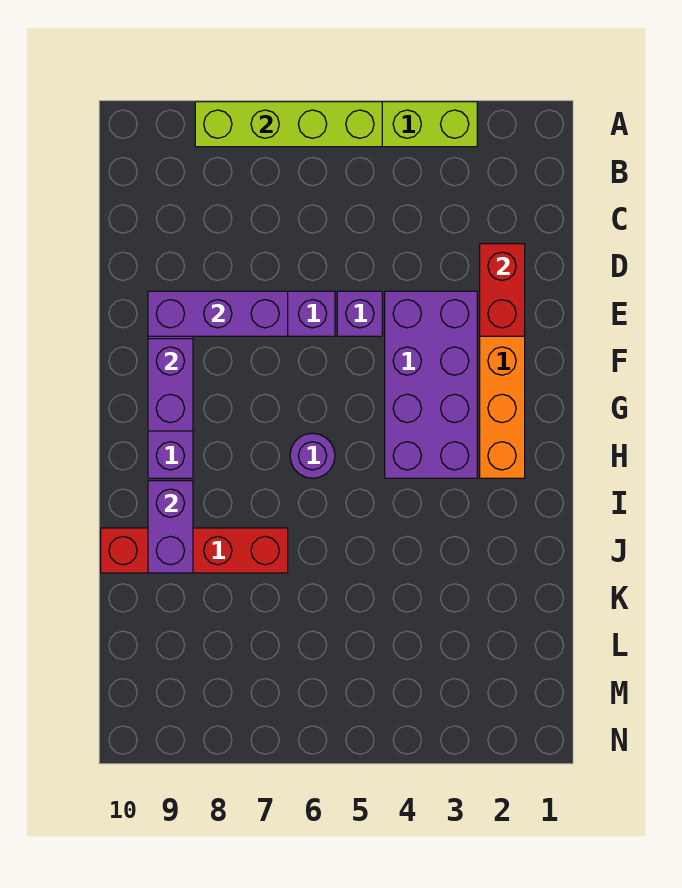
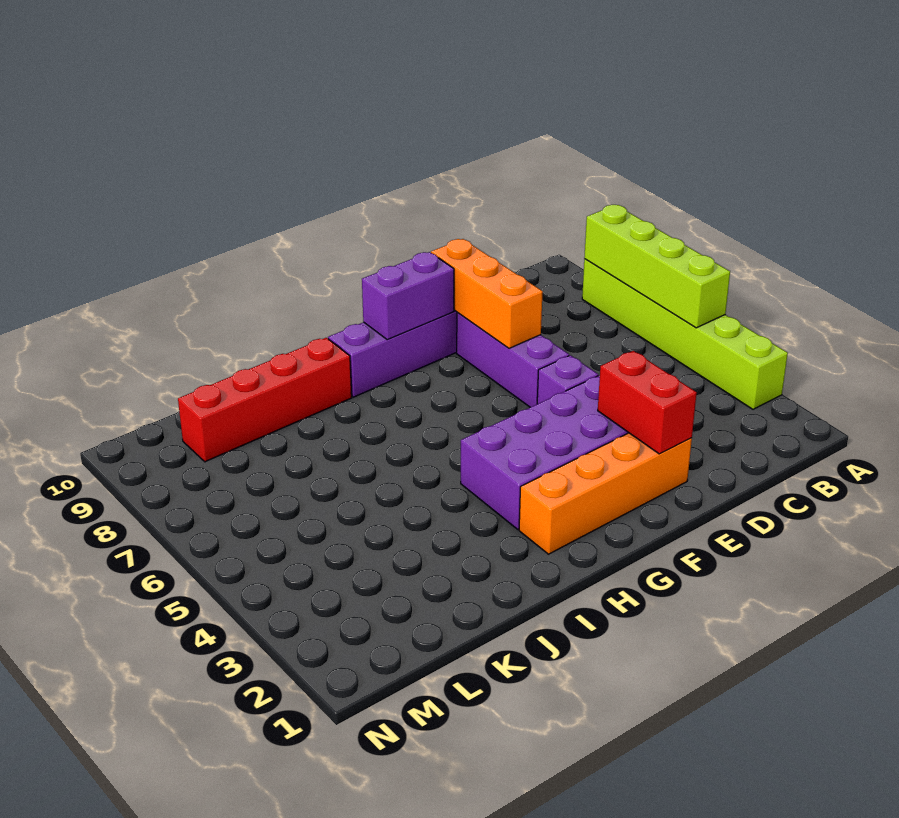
red 1x2 brick [480,244,525,336] -> red 1x2 brick turned to [598,351,697,454]
purple 1x3 brick [148,291,288,336] -> orange 1x3 brick [431,239,543,348]
purple 1x1 round brick [290,433,335,478] -> none
purple 1x2 brick [148,481,193,573] -> none
red 1x4 brick [101,528,288,573] -> red 1x4 brick turned to [178,338,352,462]

